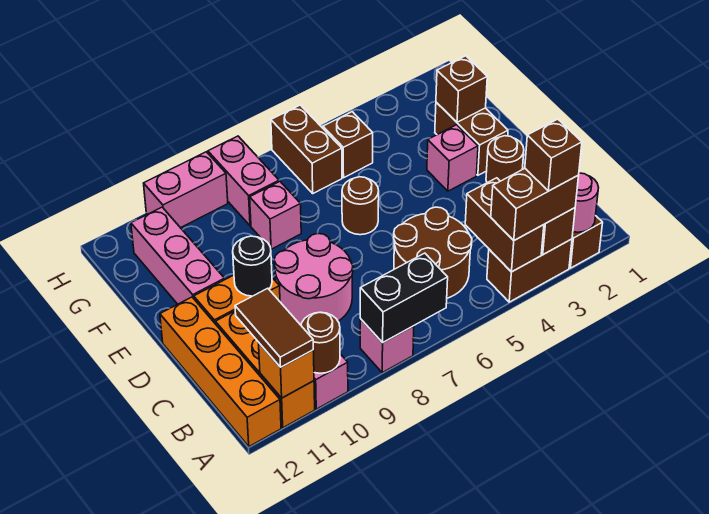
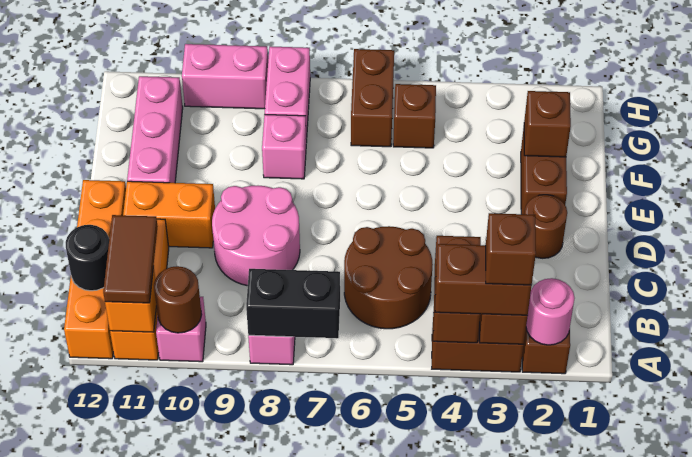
black 1x1 round brick [233,236,272,296] -> black 1x1 round brick moved to [66,225,109,291]
pink 1x1 brick [427,125,478,191] -> none
brown 1x1 round brick [342,177,379,235] -> none

